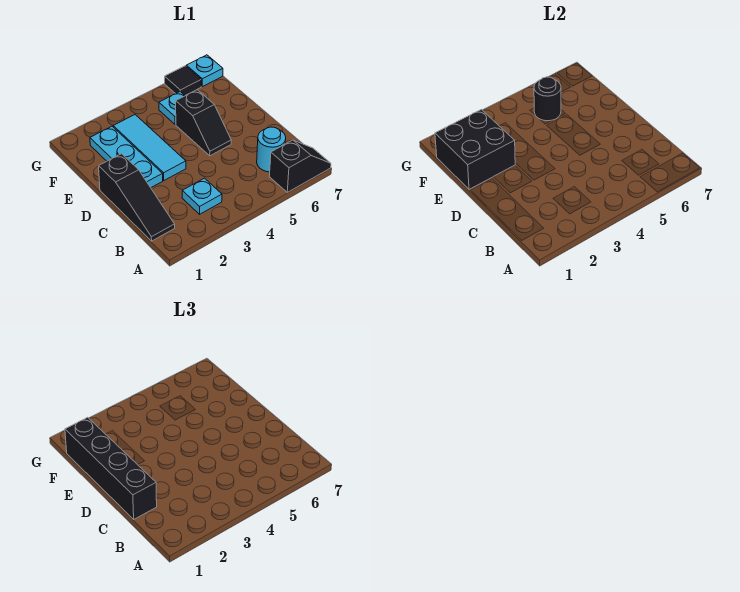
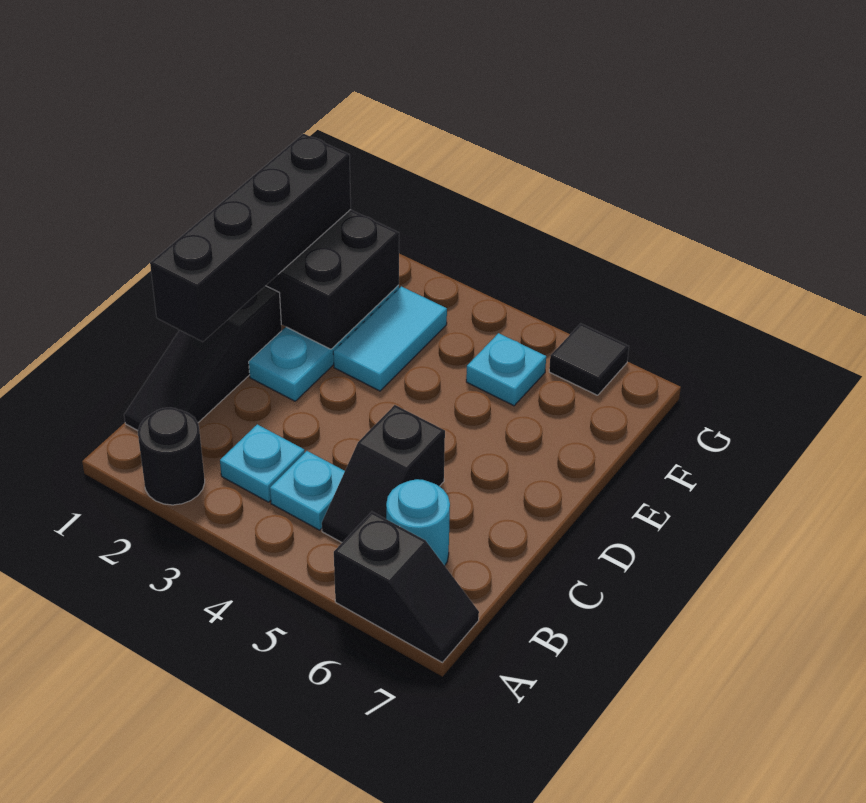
cyan 1x3 tile [113,115,186,180] -> cyan 1x2 tile [333,286,447,391]
black 1x2 slope [176,90,231,156] -> black 1x2 slope moved to [322,405,445,542]
black 1x1 round brick [534,77,561,121] -> black 1x1 round brick moved to [138,408,205,505]
cyan 1x1 plate [186,55,223,87] -> cyan 1x1 plate moved to [270,451,345,530]

